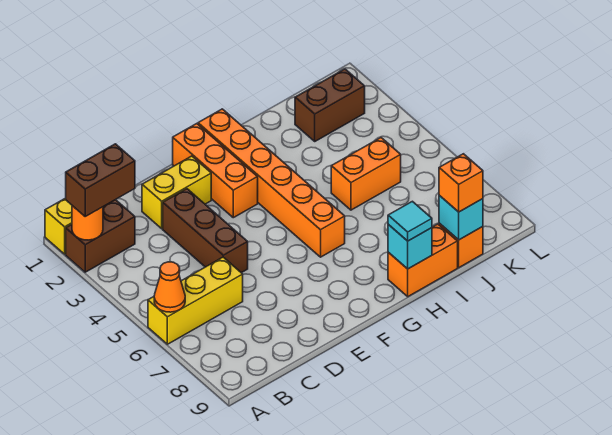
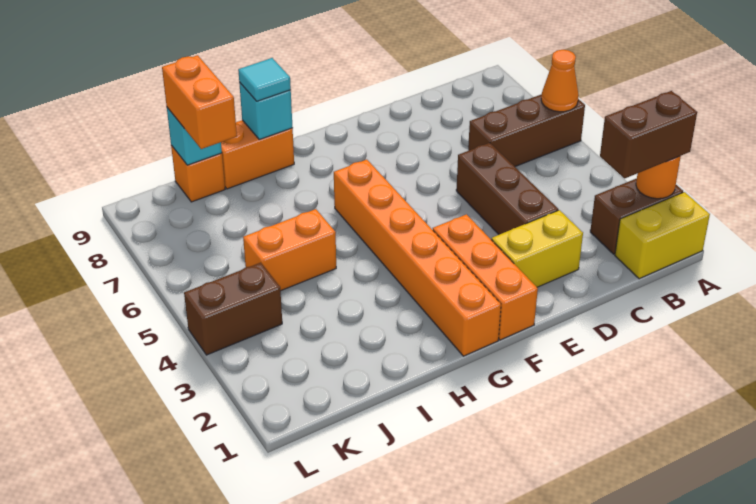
yellow 1x3 brick [148,257,243,344] -> brown 1x3 brick [468,94,585,166]
brown 1x2 brick [295,69,365,141] -> brown 1x2 brick moved to [184,263,282,355]
orange 1x1 brick [439,154,483,212] -> orange 1x2 brick [162,55,237,149]

